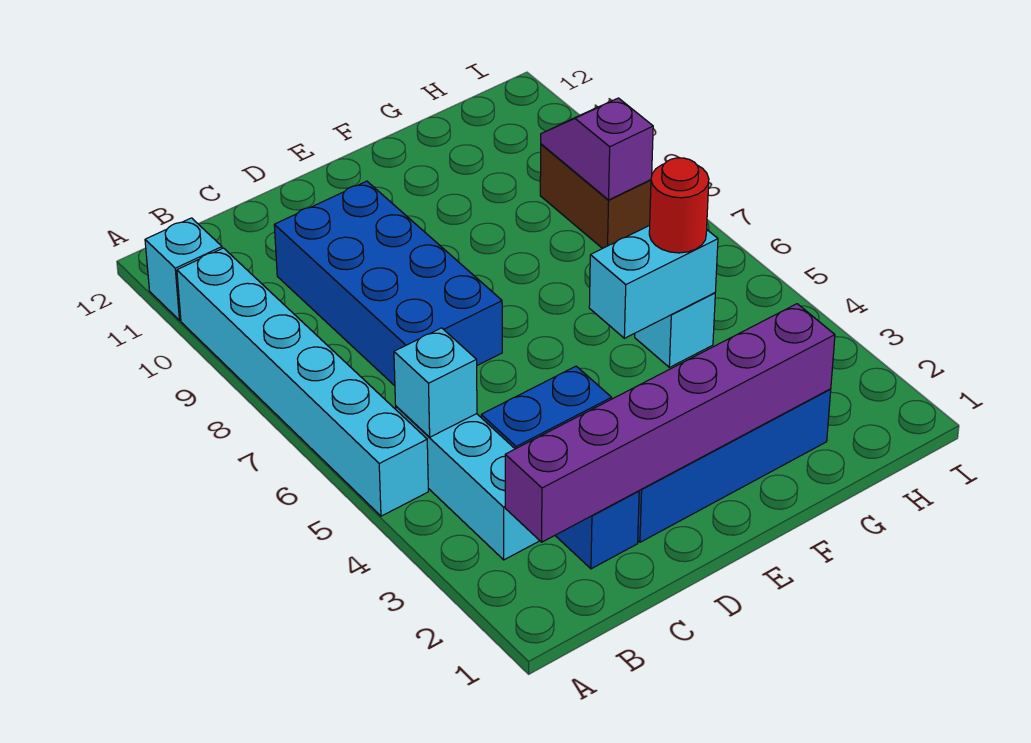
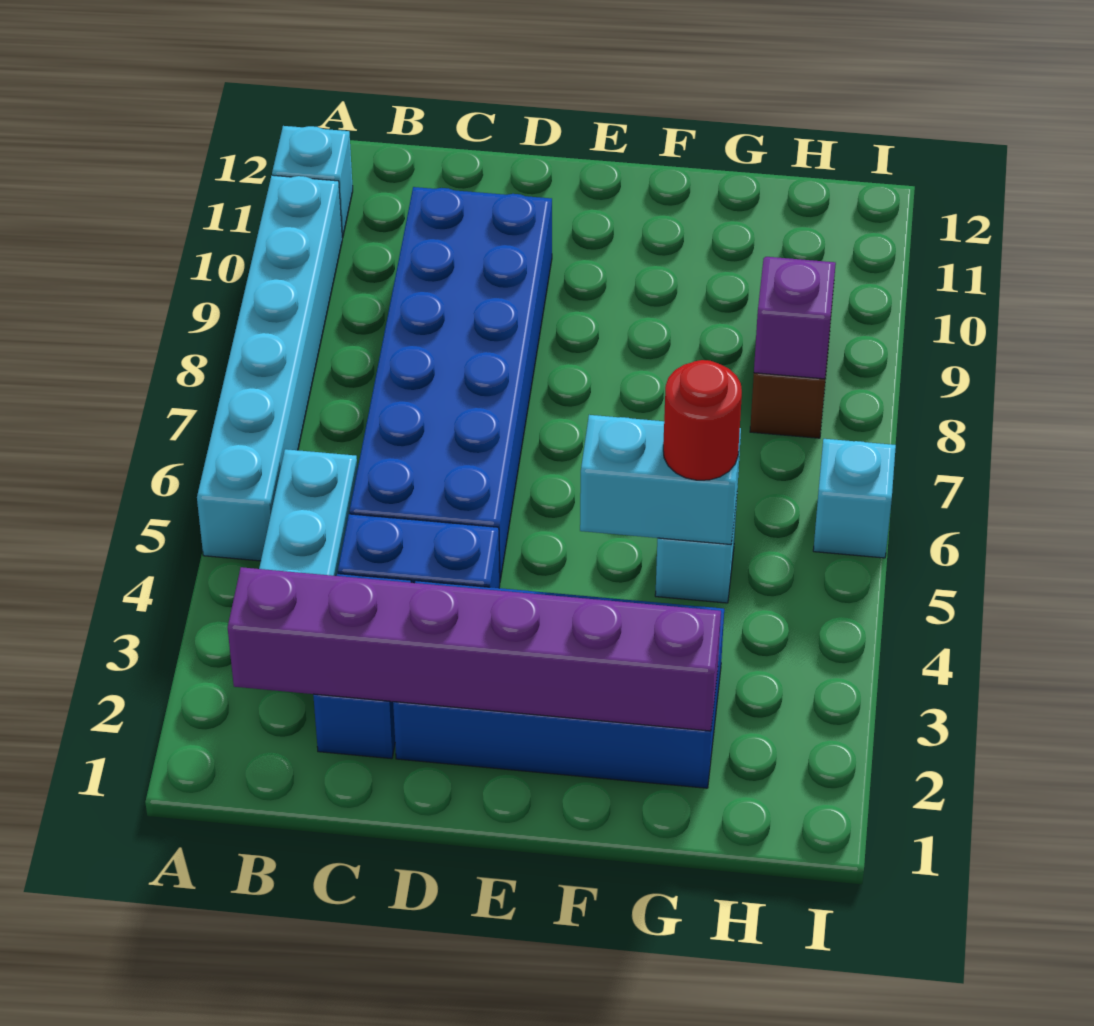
cyan 1x1 brick [394,328,477,437] -> cyan 1x1 brick moved to [813,439,896,558]
blue 2x4 brick [274,181,502,386] -> blue 2x6 brick [349,187,552,580]

